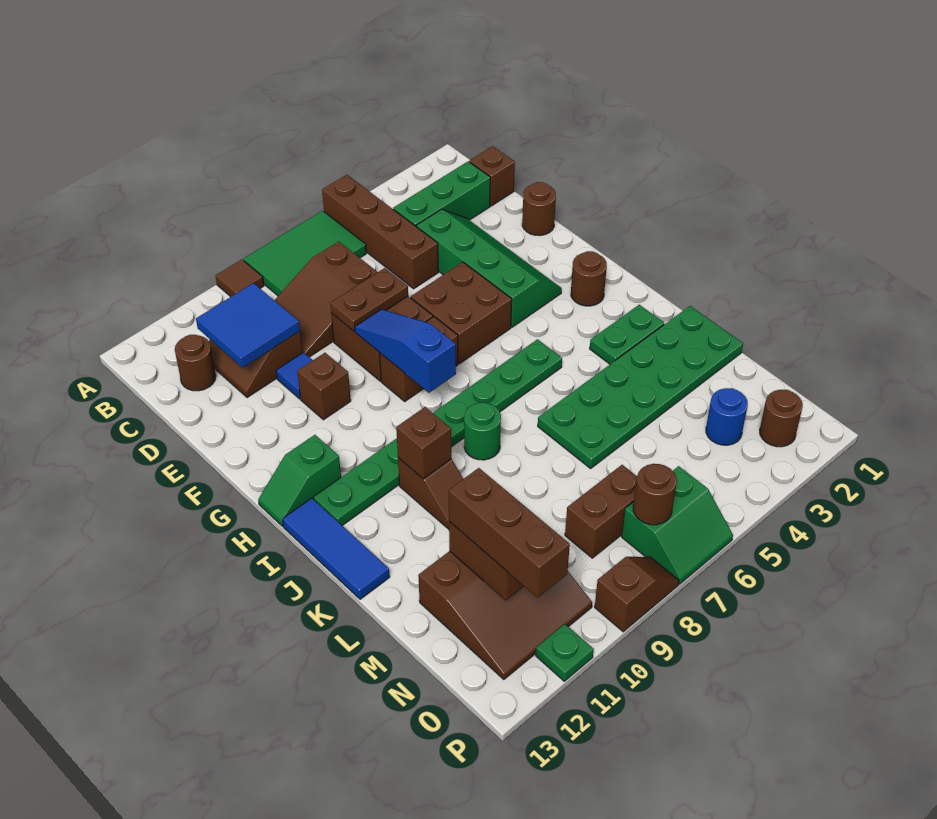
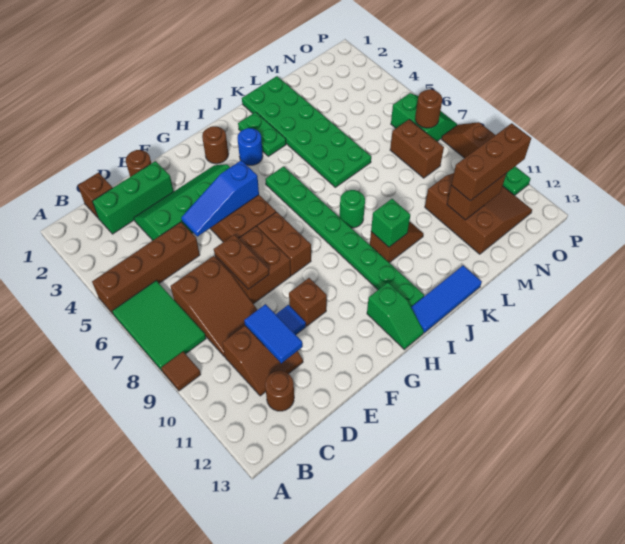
green 1x3 brick [393,161,490,226] -> green 1x3 brick turned to [92,161,174,234]
blue 2x2 tile [196,283,300,368] -> blue 1x2 tile [244,304,303,363]
blue 1x3 slope [355,309,456,393] -> blue 1x3 slope moved to [181,160,259,237]
brown 1x1 brick [396,407,451,479] -> green 1x1 brick [371,199,410,247]
blue 1x1 round brick [706,388,748,445] -> blue 1x1 round brick moved to [237,128,263,165]
brown 1x1 round brick [760,390,803,447] -> none

